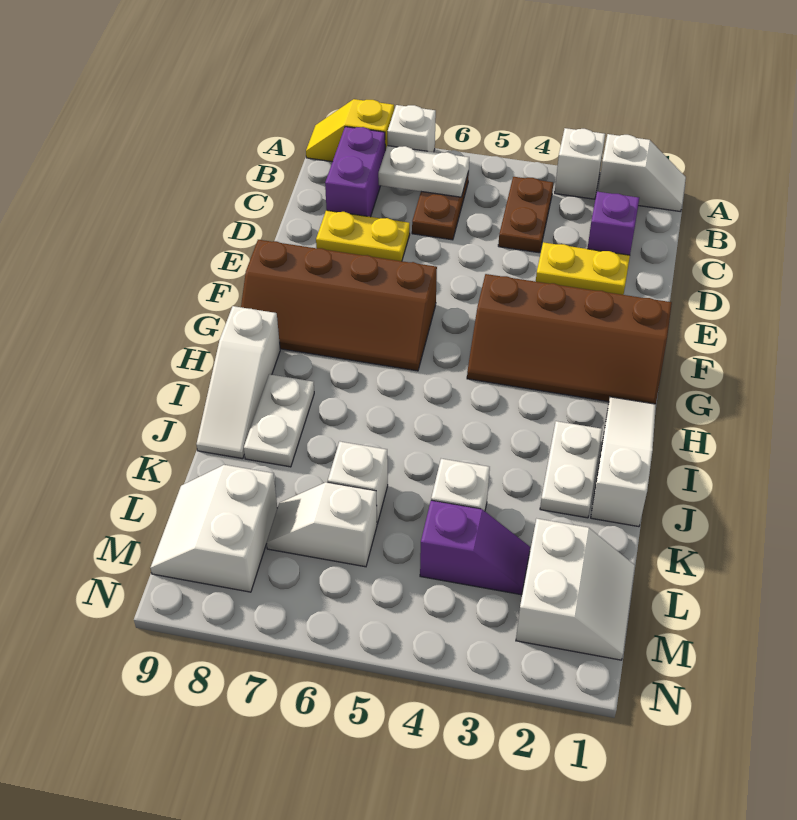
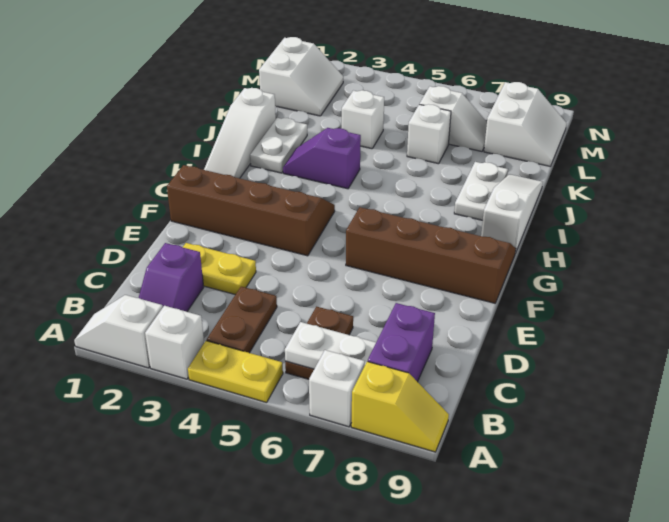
yellow 1x2 plate [316,210,410,261] -> yellow 1x2 plate moved to [188,341,283,403]
white 2x2 slope [516,519,635,660] -> white 2x2 slope turned to [259,37,343,116]
purple 1x2 slope [420,500,530,595] -> purple 1x2 slope moved to [283,128,361,189]

